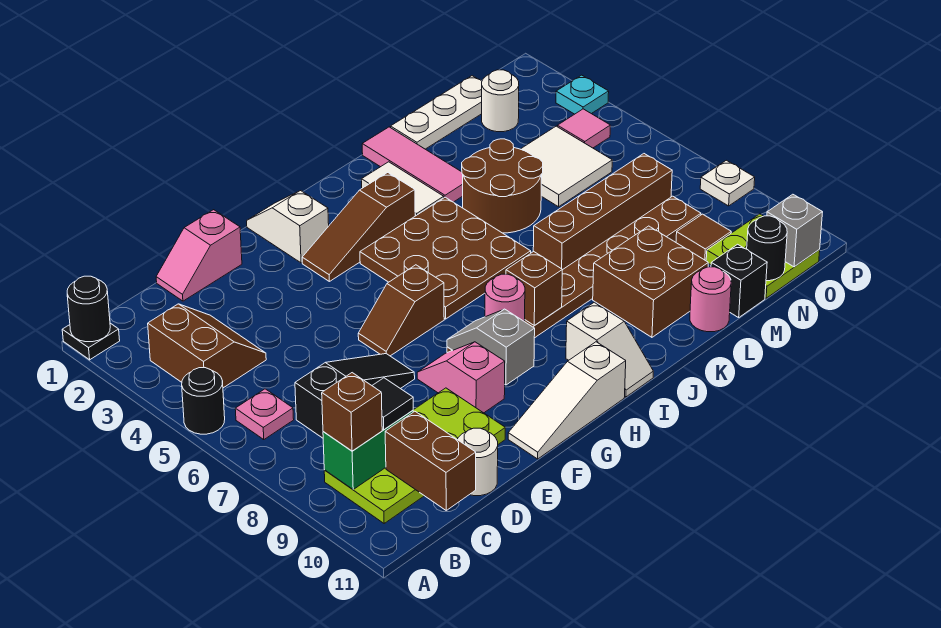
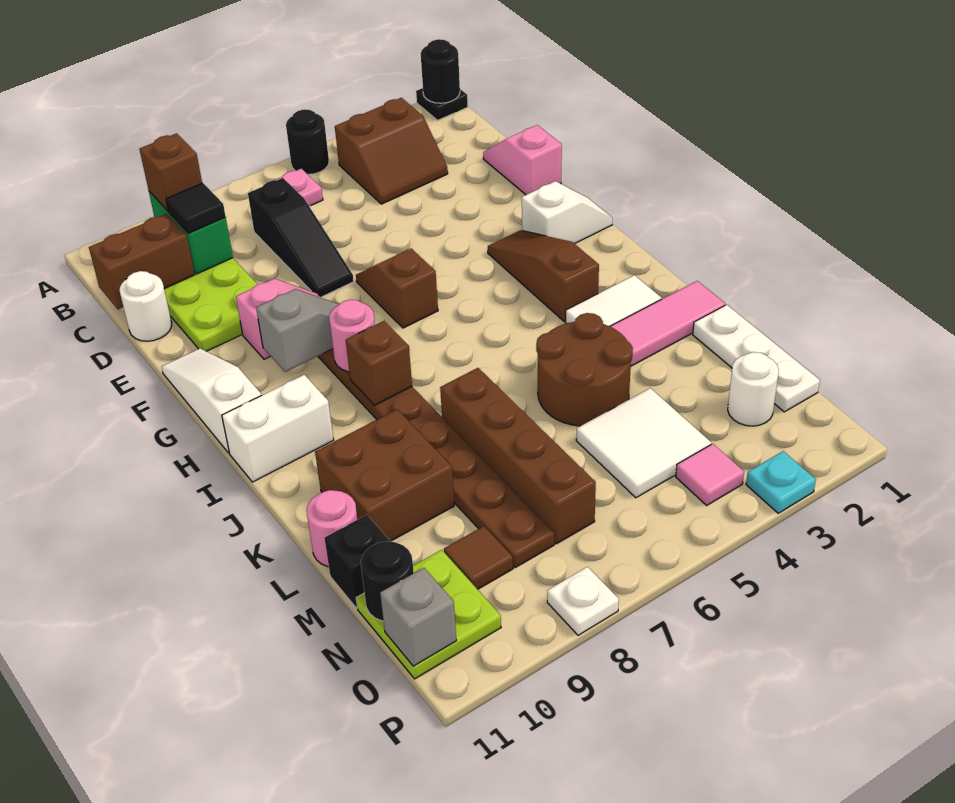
brown 3x3 plate [360,197,531,319] -> none
white 1x2 slope [566,302,653,397] -> white 1x2 brick [222,375,334,482]

